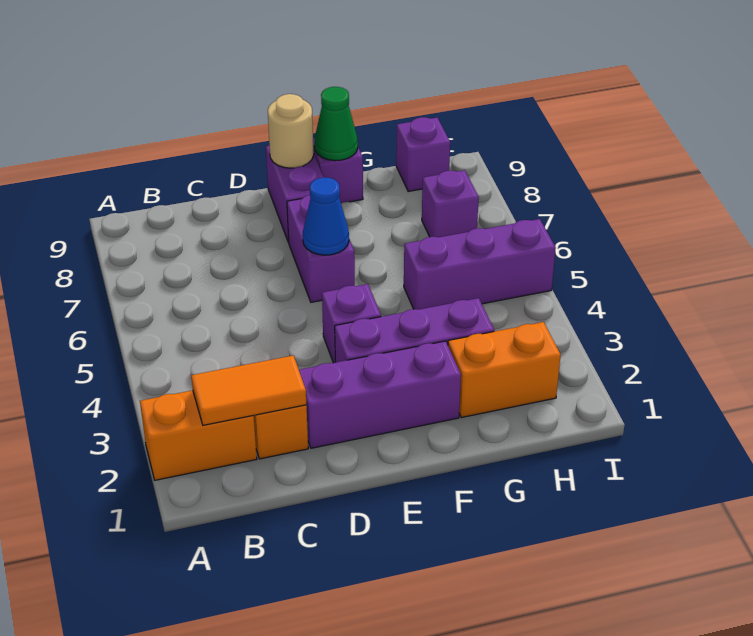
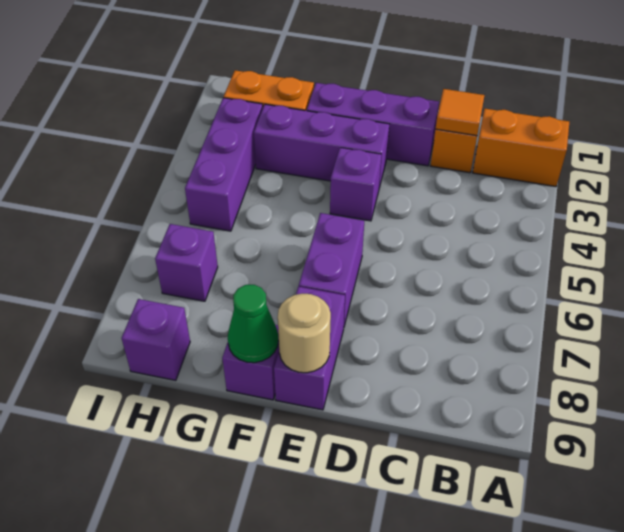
orange 1x2 tile [191,355,306,425] -> orange 1x1 tile [436,89,485,136]
blue 1x1 cone [303,177,349,255] -> none
purple 1x3 brick [404,219,556,310] -> purple 1x3 brick turned to [185,98,263,231]

